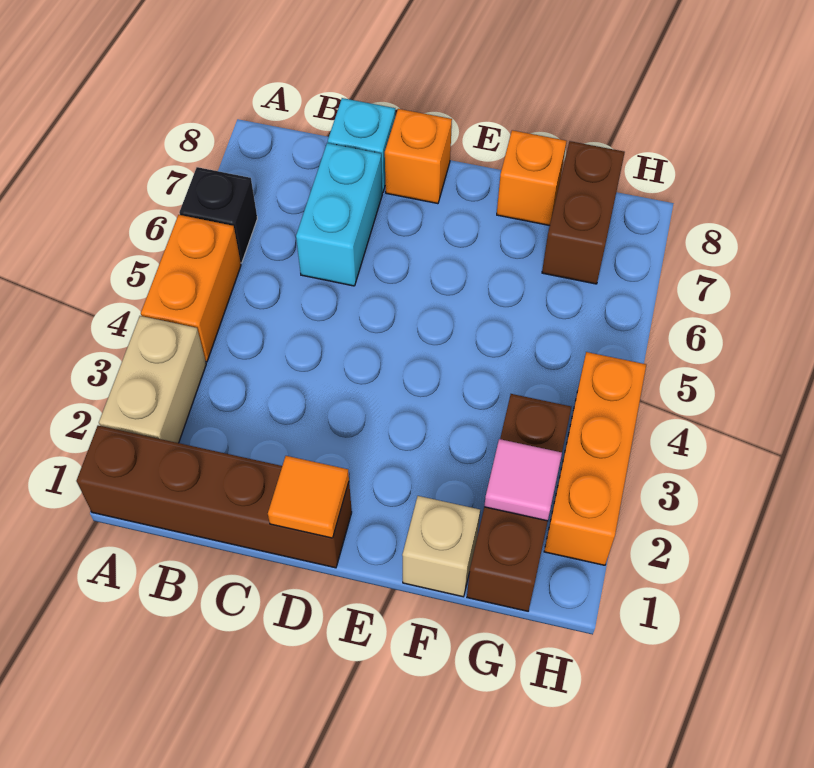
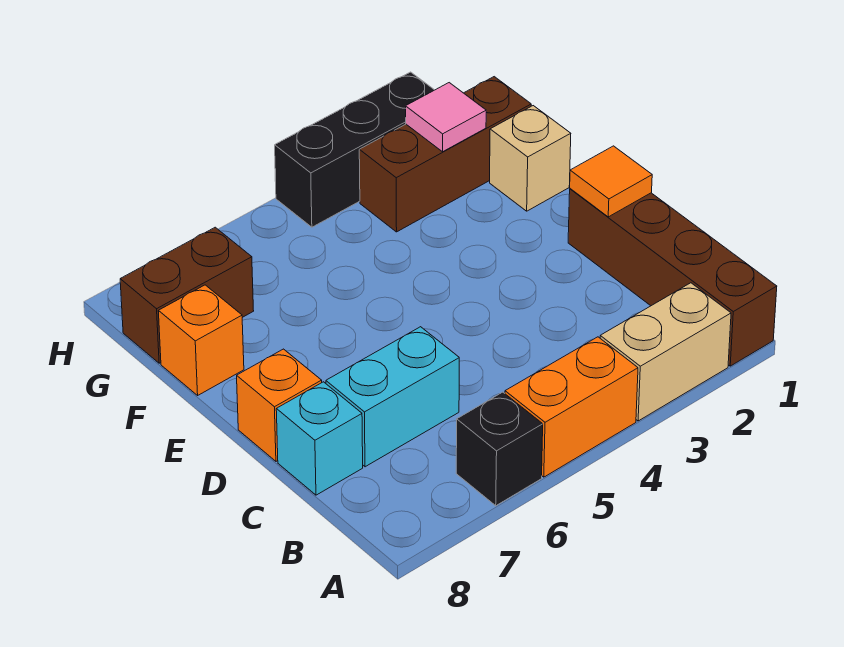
orange 1x3 brick [544,352,646,565] -> black 1x3 brick [275,72,434,227]

